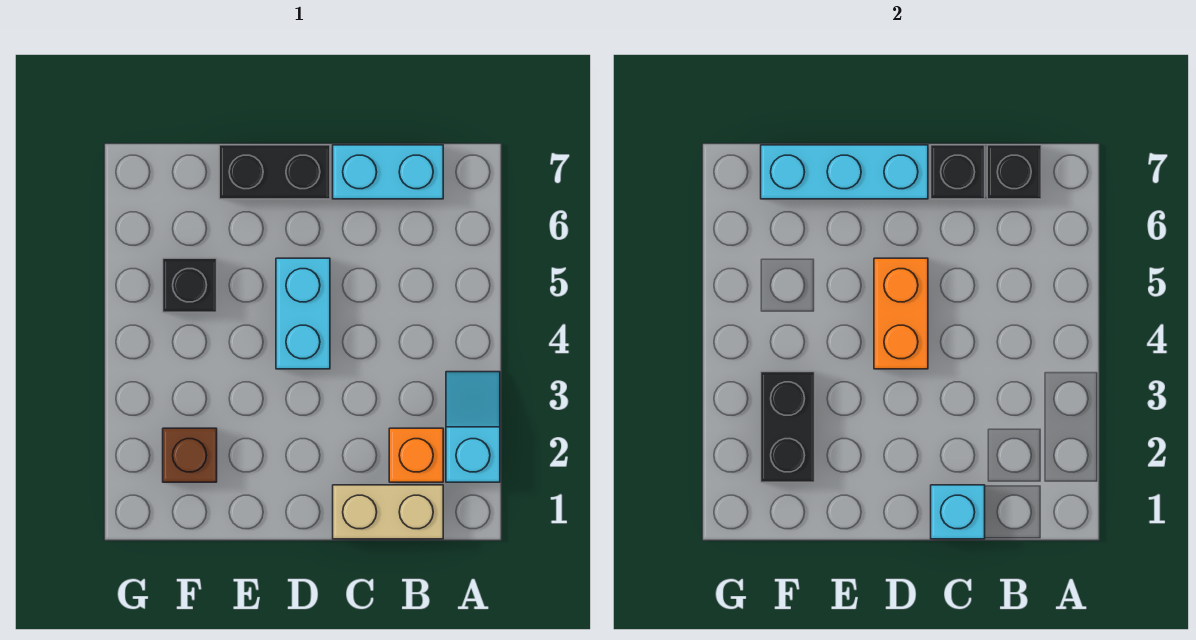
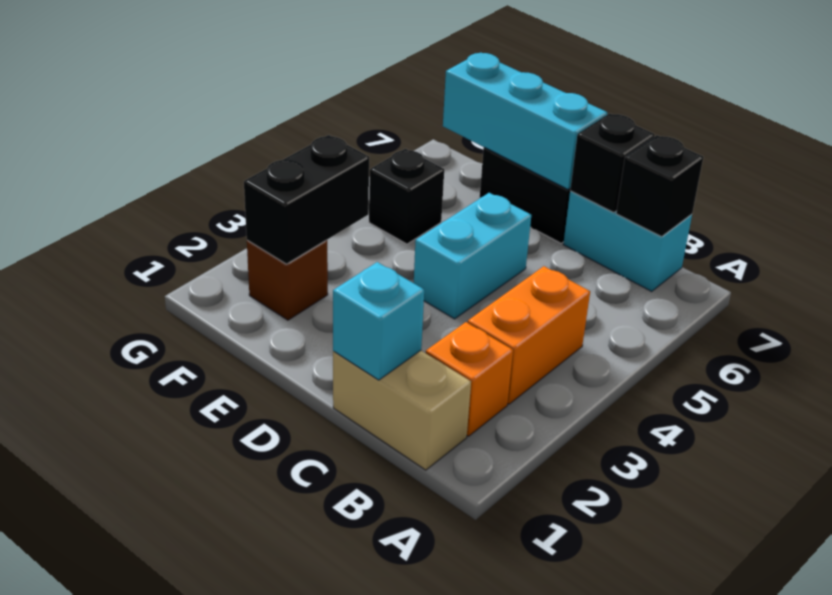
cyan 1x2 slope [446,372,500,482] -> none
orange 1x2 brick [874,258,928,369] -> orange 1x2 brick moved to [468,266,590,404]

